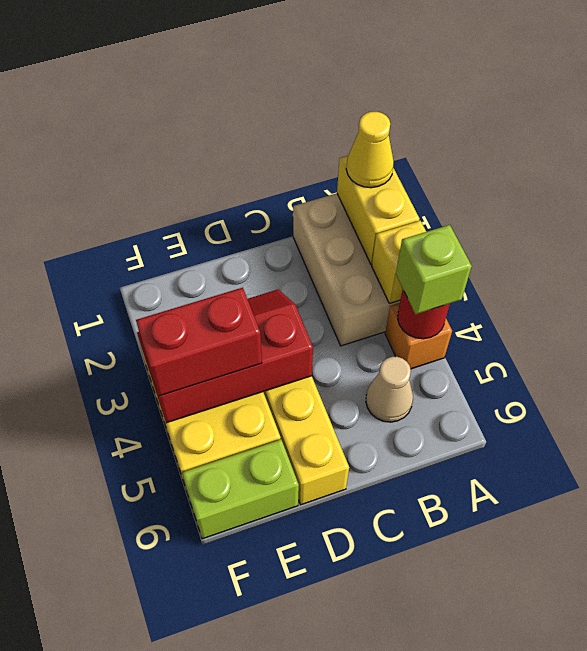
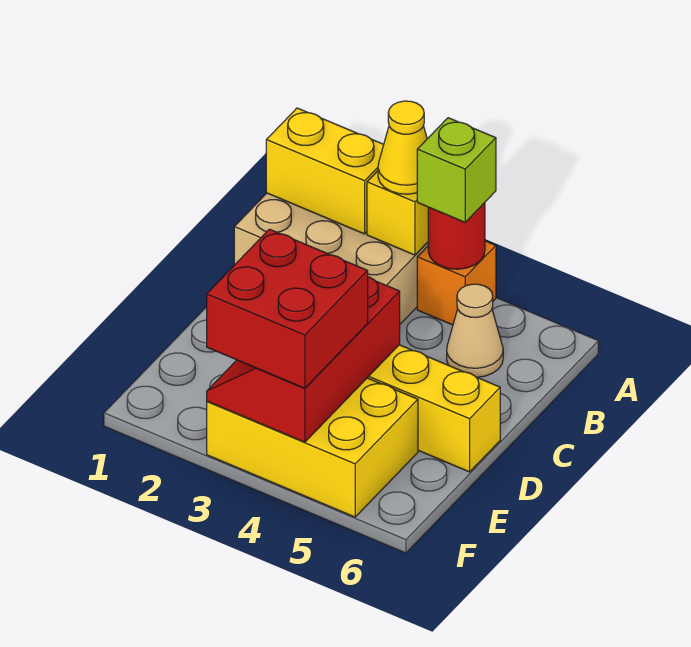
yellow 1x1 cone [346,112,394,188] -> yellow 1x1 cone moved to [378,101,427,194]
red 1x2 brick [136,288,262,396] -> red 2x2 brick [207,229,368,388]
lime 1x2 brick [182,440,299,539] -> none

